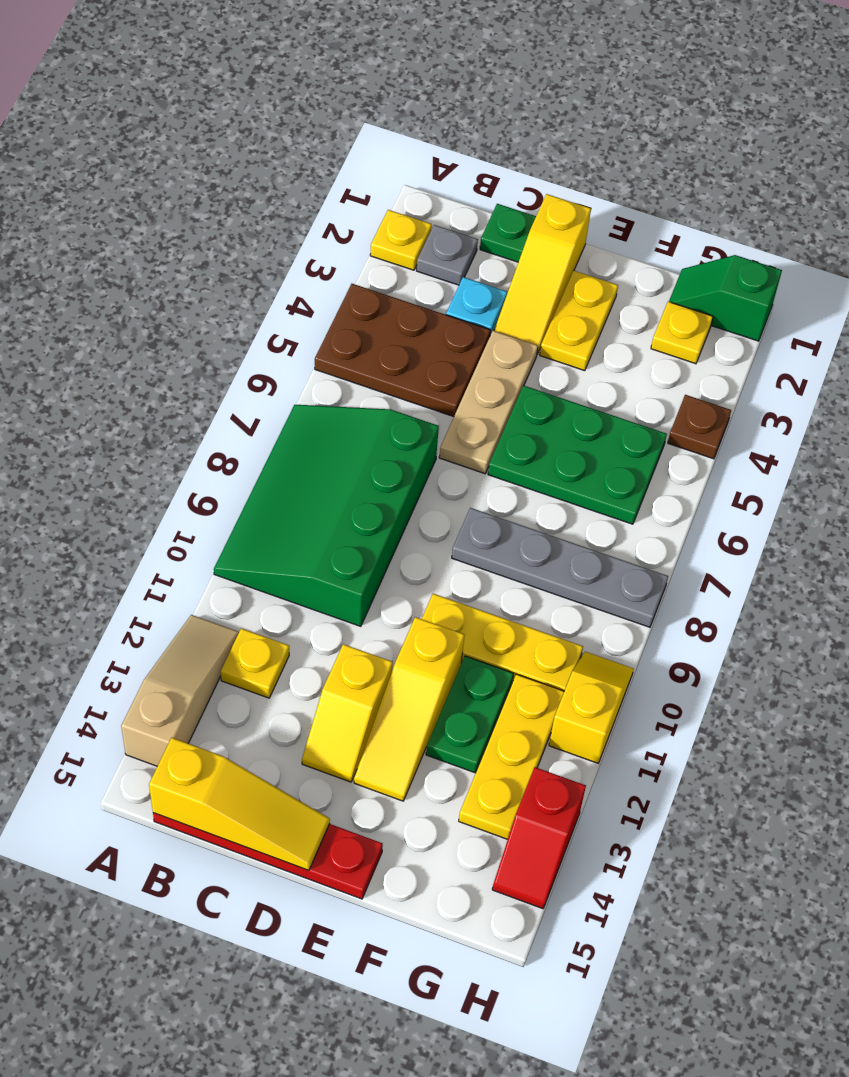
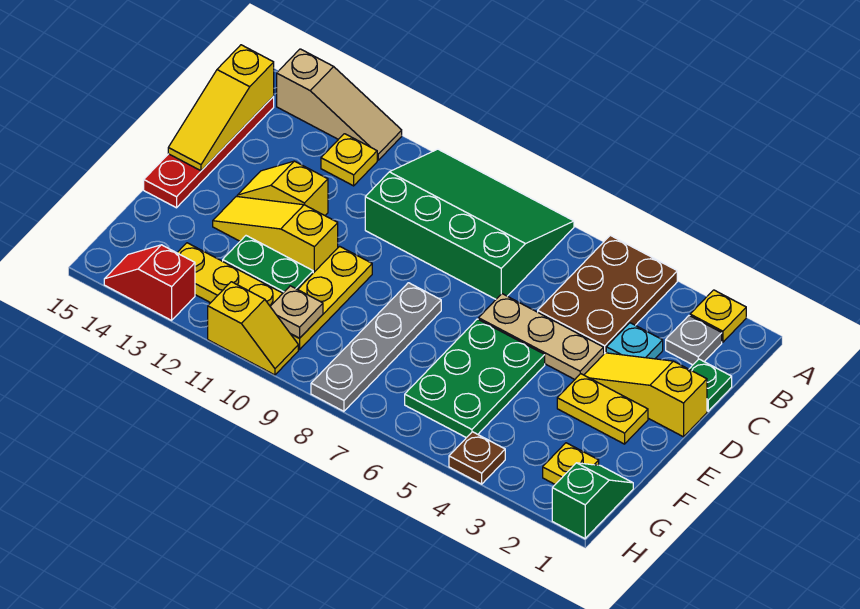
none -> tan 1x1 plate [270,286,323,338]

